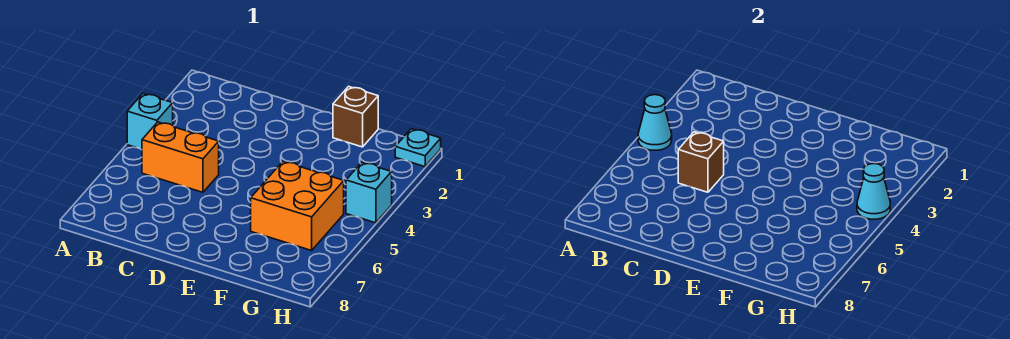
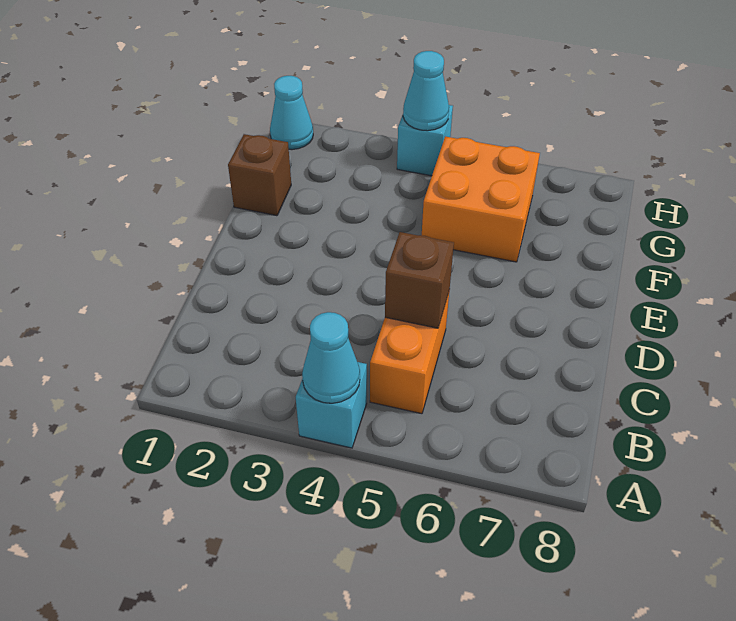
cyan 1x1 plate [395,129,441,167] -> cyan 1x1 cone [270,76,313,150]

